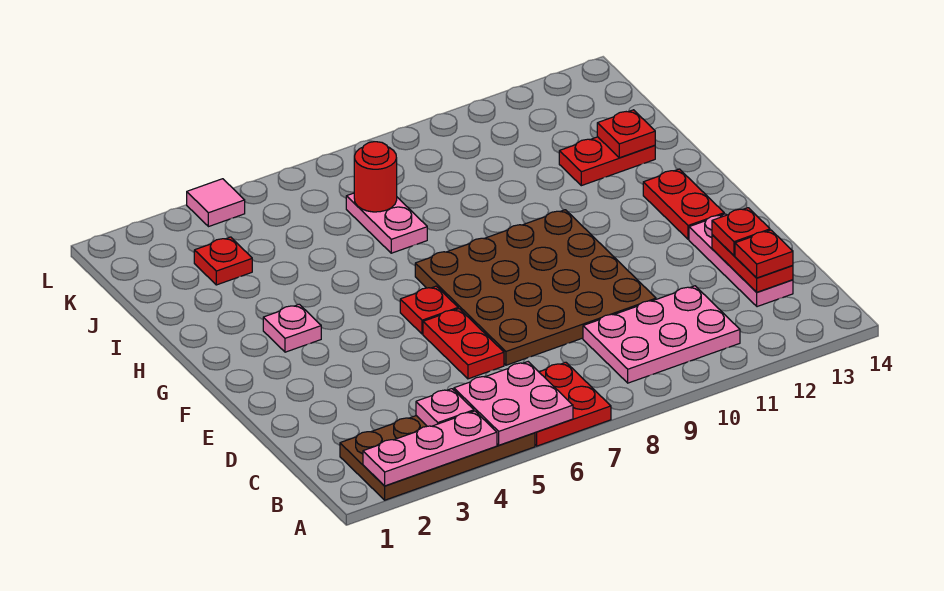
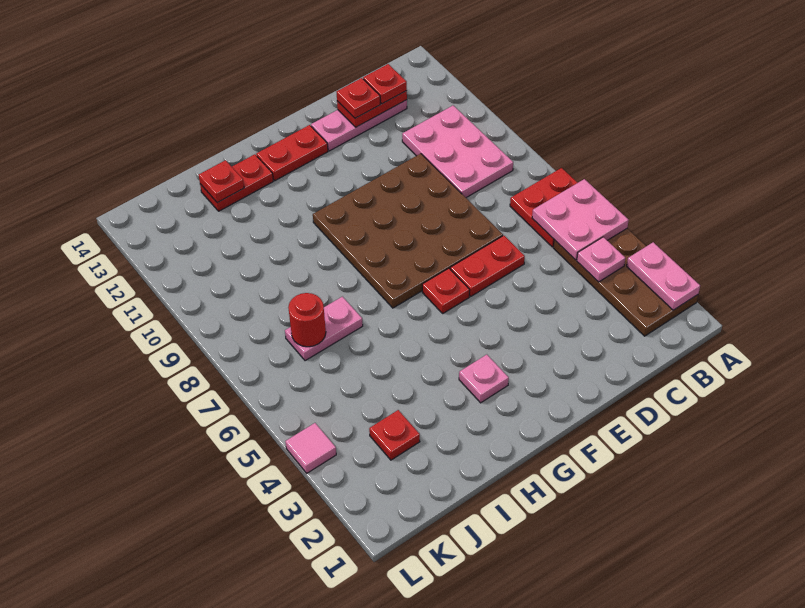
pink 1x3 plate [363,411,497,486] -> pink 1x2 plate [627,242,700,310]
red 1x2 plate [559,137,655,186] -> red 1x2 plate turned to [200,154,273,211]

